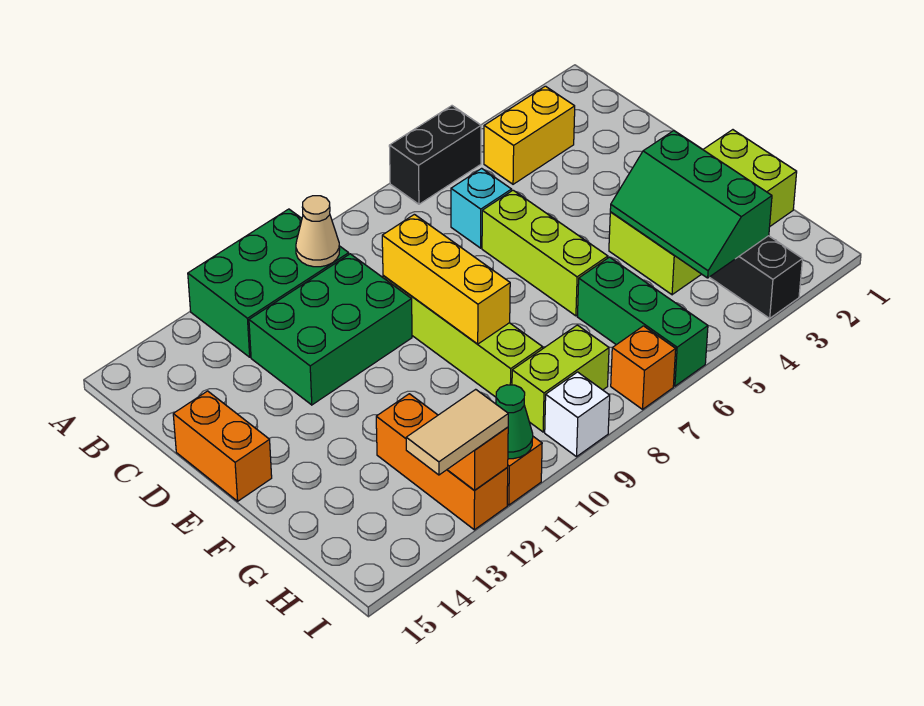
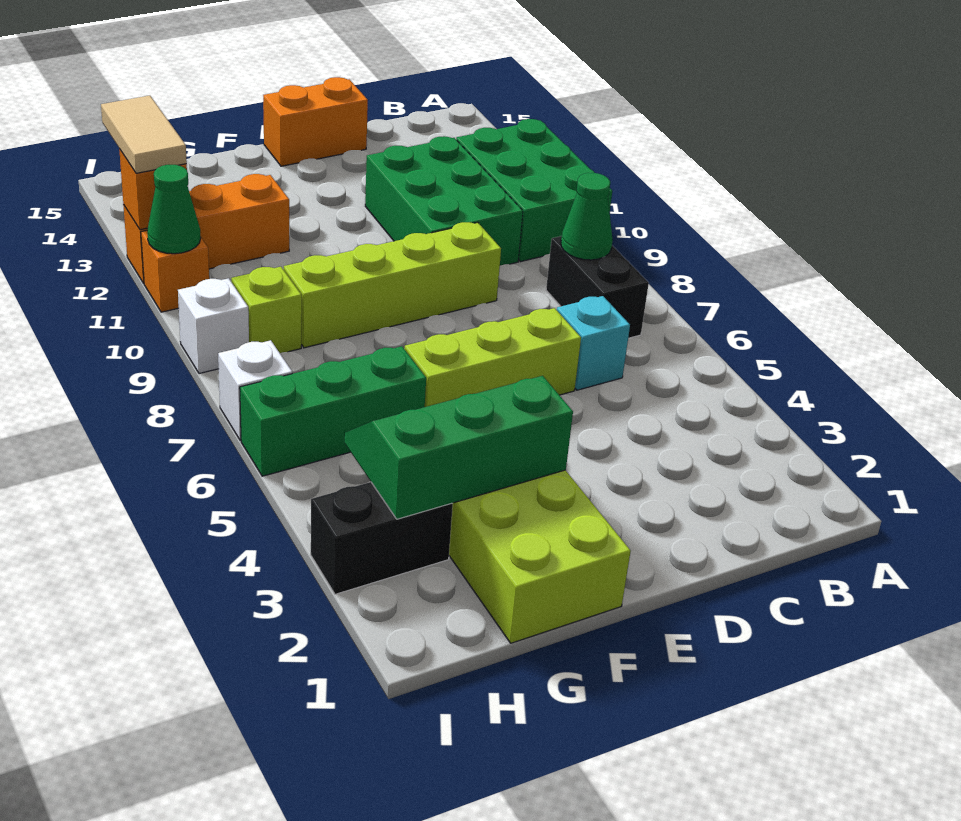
black 1x2 brick [389,106,481,204] -> black 1x2 brick moved to [546,236,649,338]
yellow 1x2 brick [484,86,575,184] -> none
none -> green 1x1 cone [561,173,613,260]
tan 1x1 cone [296,196,340,267] -> none
yellow 1x3 brick [382,214,510,344] -> none
lime 1x2 brick [512,325,609,432] -> lime 1x1 brick [231,267,302,353]
orange 1x1 brick [611,326,676,409] -> white 1x1 brick [218,340,292,440]

